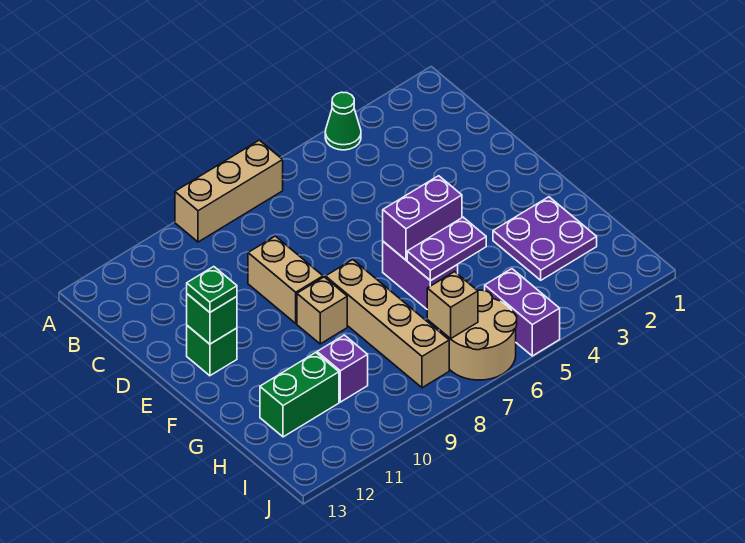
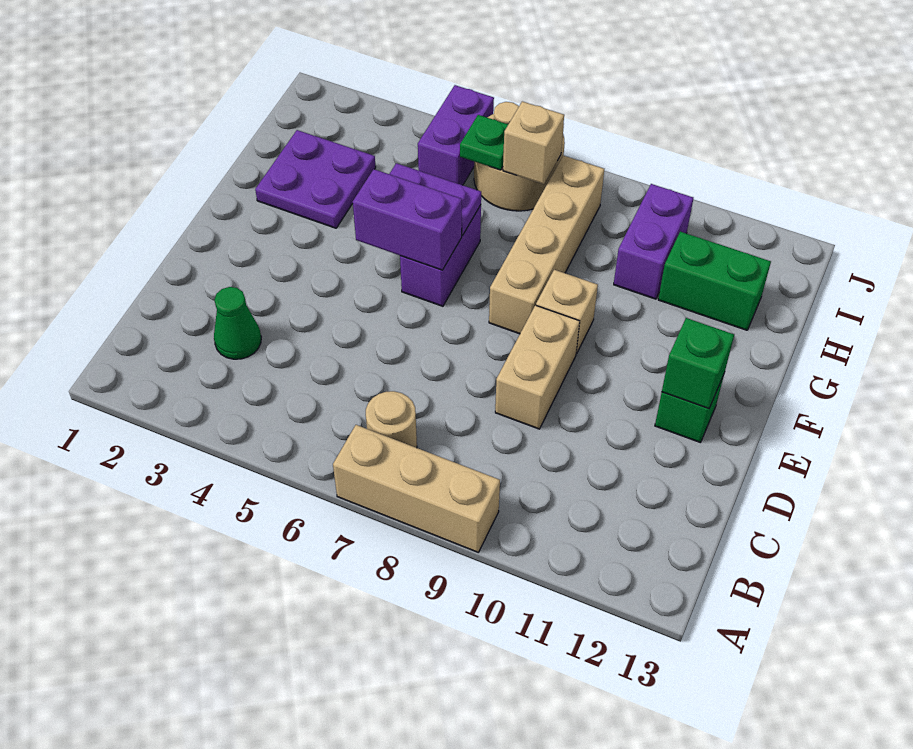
green 1x1 cone [325,92,361,150] -> green 1x1 cone moved to [214,287,261,359]
none -> tan 1x1 round brick [366,391,417,448]
green 1x1 plate [187,267,237,312] -> green 1x1 plate moved to [460,115,508,170]
purple 1x1 brick [317,335,368,402] -> purple 1x2 brick [614,184,693,299]

